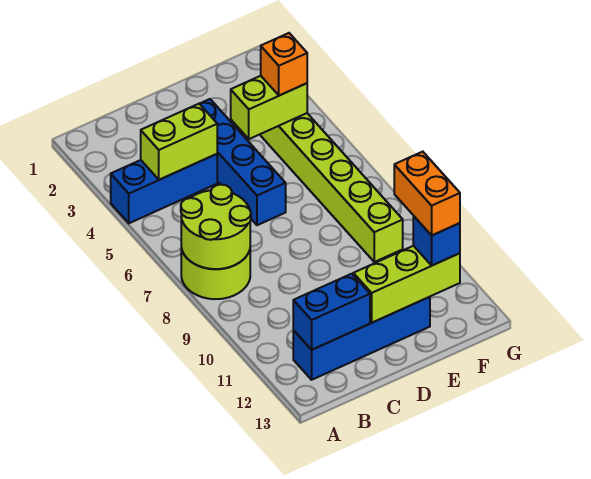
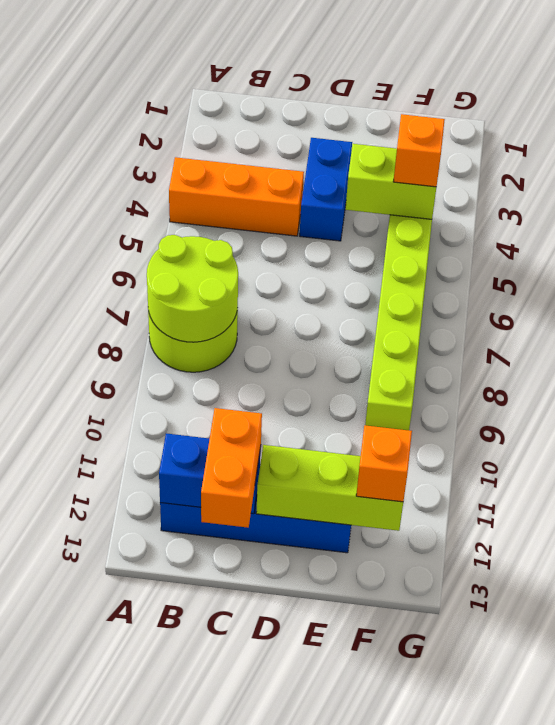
blue 1x3 brick [111,154,217,223] -> orange 1x3 brick [169,157,304,236]
lime 1x2 brick [141,104,217,180] -> none
blue 1x4 brick [200,99,286,225] -> blue 1x2 brick [300,138,352,241]
orange 1x2 brick [394,152,460,236] -> orange 1x2 brick moved to [201,408,262,528]
blue 1x1 brick [413,216,460,265] -> orange 1x1 brick [356,425,412,502]

